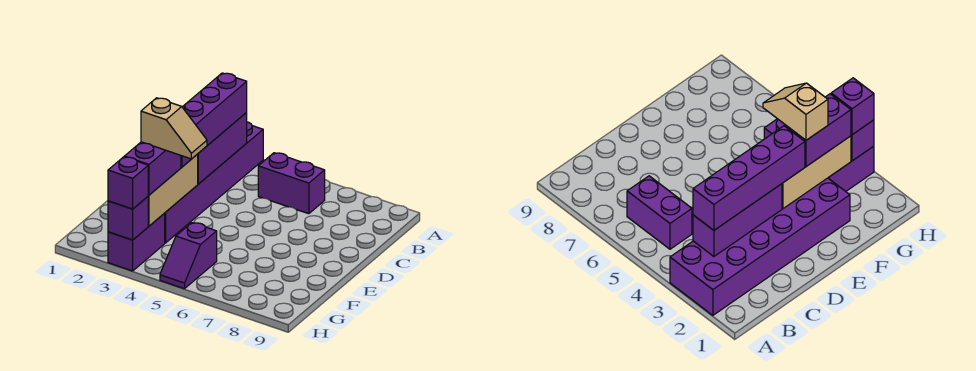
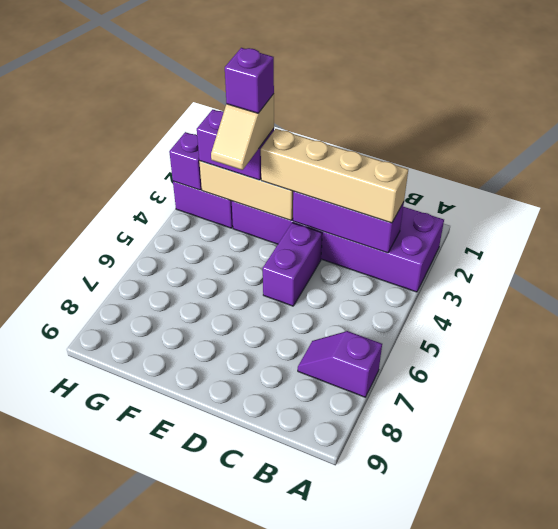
purple 1x4 brick [181,73,247,167] -> tan 1x4 brick [261,129,408,223]
purple 1x2 brick [258,153,325,214] -> purple 1x2 brick moved to [263,223,322,306]
purple 1x2 slope [160,223,217,289] -> purple 1x2 slope moved to [298,331,382,397]
purple 1x1 brick [108,157,148,209] -> purple 1x1 brick moved to [225,48,274,113]

